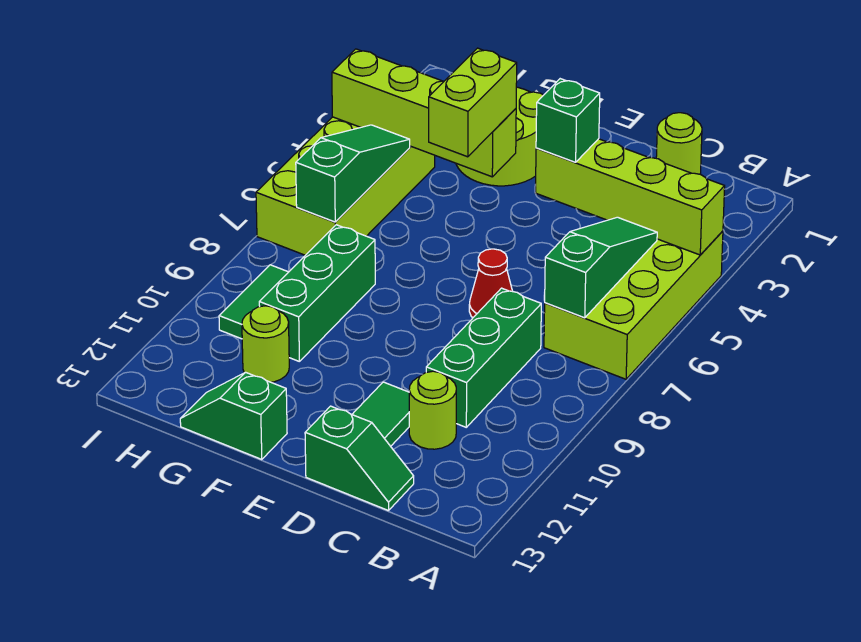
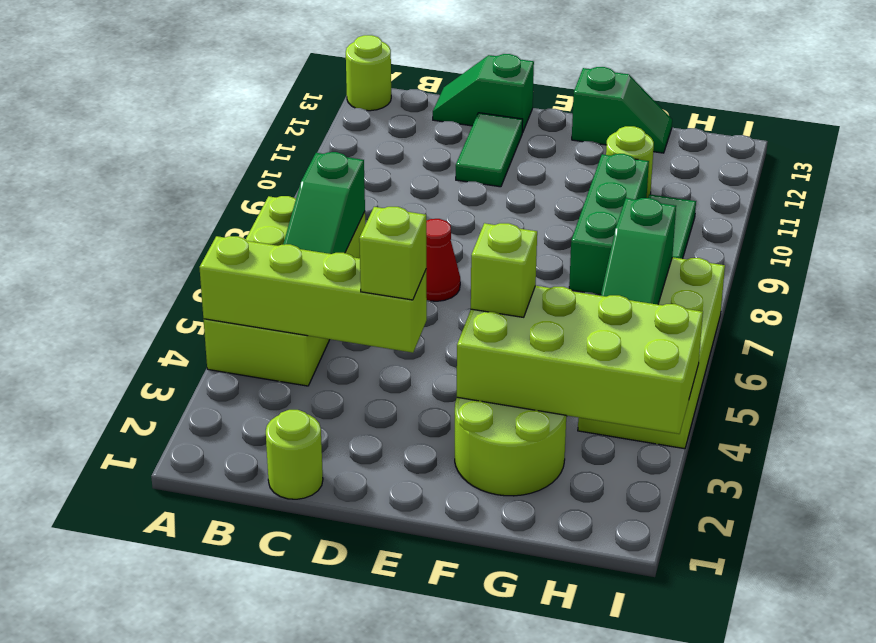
green 1x3 brick [426,288,541,427] -> none
lime 1x1 round brick [409,371,456,449] -> lime 1x1 round brick moved to [346,35,391,111]
green 1x1 brick [536,79,600,162] -> lime 1x1 brick [359,207,426,300]
lime 1x4 brick [332,49,516,177] -> lime 2x4 brick [457,286,703,434]
lime 1x2 brick [429,48,517,157] -> lime 1x1 brick [471,223,537,317]

